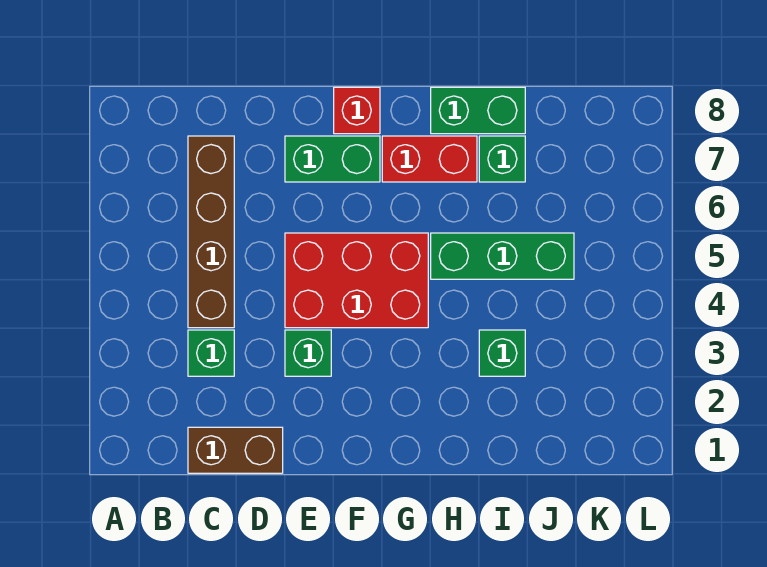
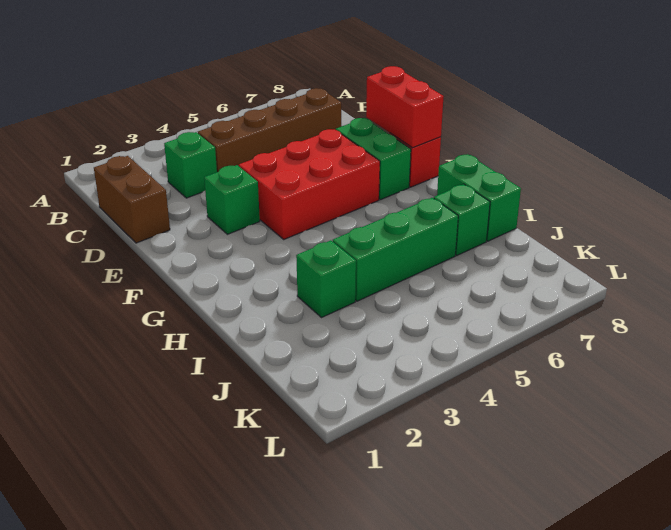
red 2x3 brick [285,233,428,328] -> red 2x3 brick turned to [239,129,380,239]
red 1x2 brick [382,136,477,182] -> red 1x2 brick moved to [366,66,444,148]
green 1x3 brick [431,233,574,279] -> green 1x3 brick turned to [333,198,458,301]

